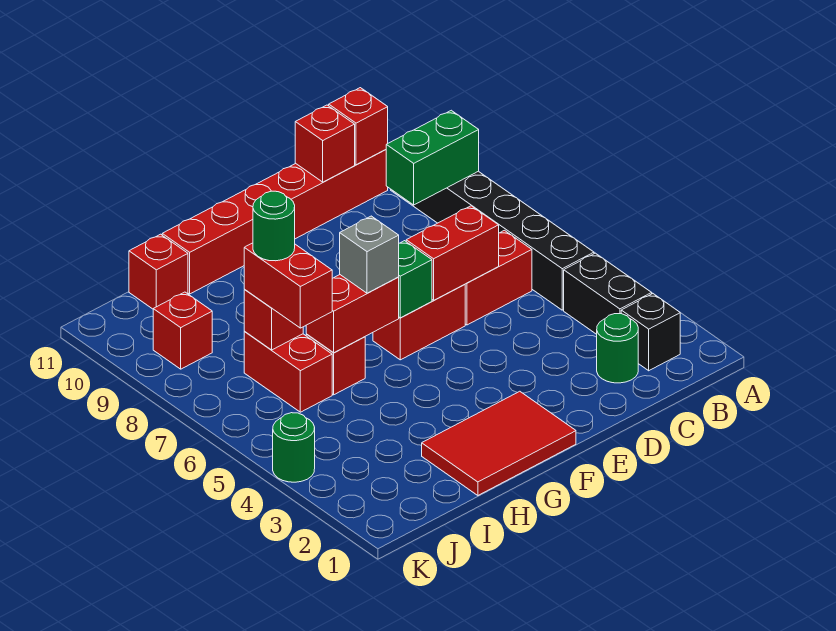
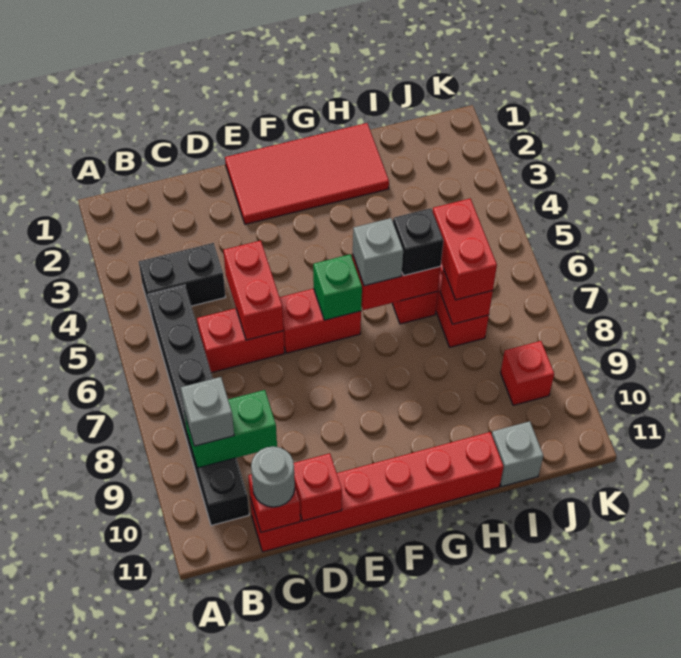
black 1x1 brick [621,294,680,371] -> black 1x1 brick moved to [393,208,443,276]
black 1x2 brick [564,253,652,334] -> black 1x2 brick turned to [139,243,225,313]
none -> grey 1x1 brick [181,377,234,446]
green 1x1 round brick [597,314,638,383] -> none
none -> grey 1x1 round brick [251,446,295,507]
red 1x2 brick [406,206,499,300] -> red 1x2 brick turned to [223,241,283,340]
red 2x3 tile [422,391,576,495] -> red 2x4 tile [225,123,389,224]
green 1x1 round brick [253,191,295,261] -> none
red 1x1 brick [129,234,188,309] -> grey 1x1 brick [492,421,543,487]
green 1x1 round brick [273,413,315,482] -> none

